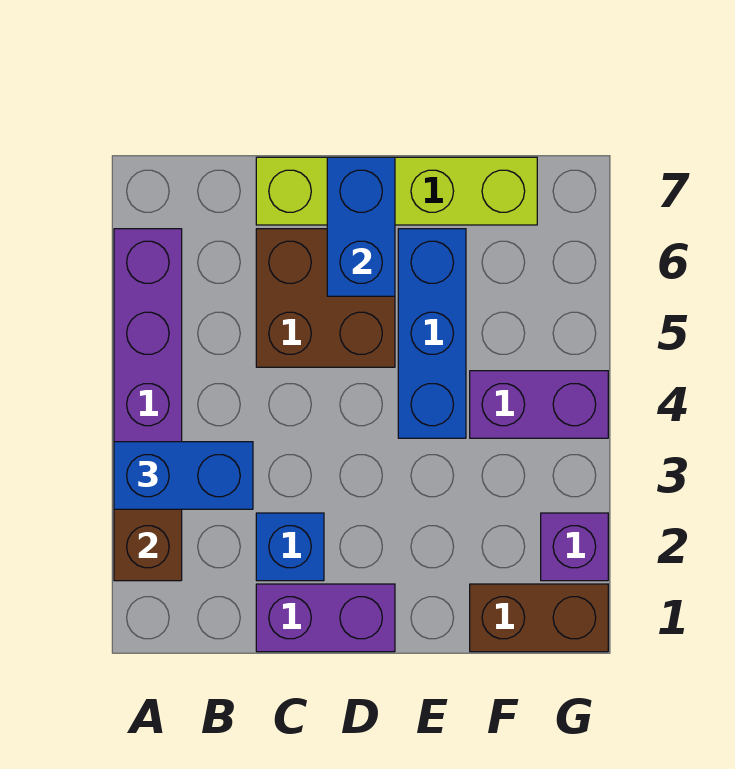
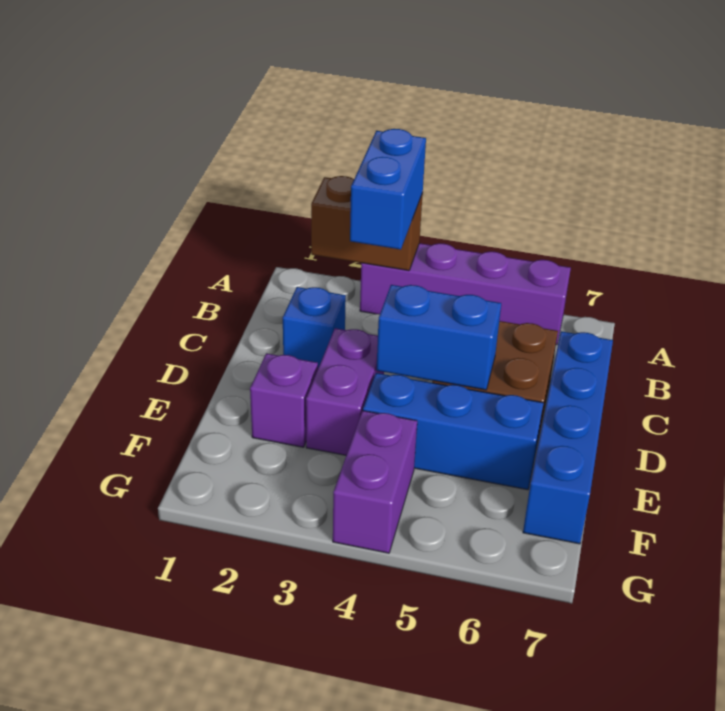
purple 1x2 brick [256,584,395,652] -> purple 1x2 brick moved to [306,328,384,455]
lime 1x4 brick [256,157,537,225] -> blue 1x4 brick [523,331,613,544]
blue 1x2 brick [327,157,395,296] -> blue 1x2 brick moved to [376,285,501,390]
brown 1x2 brick [470,584,608,652] -> none
purple 1x1 brick [541,513,608,581] -> purple 1x1 brick moved to [250,353,318,447]

